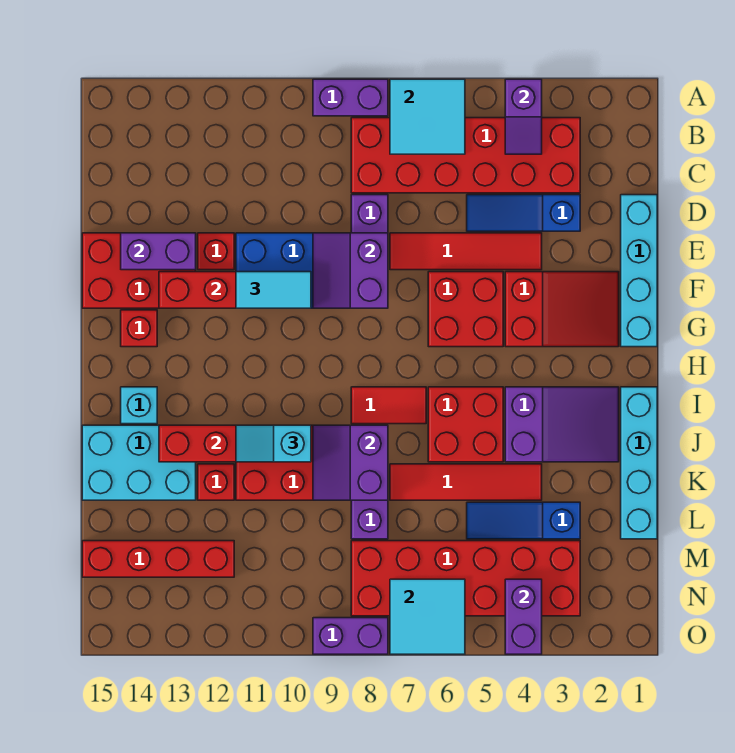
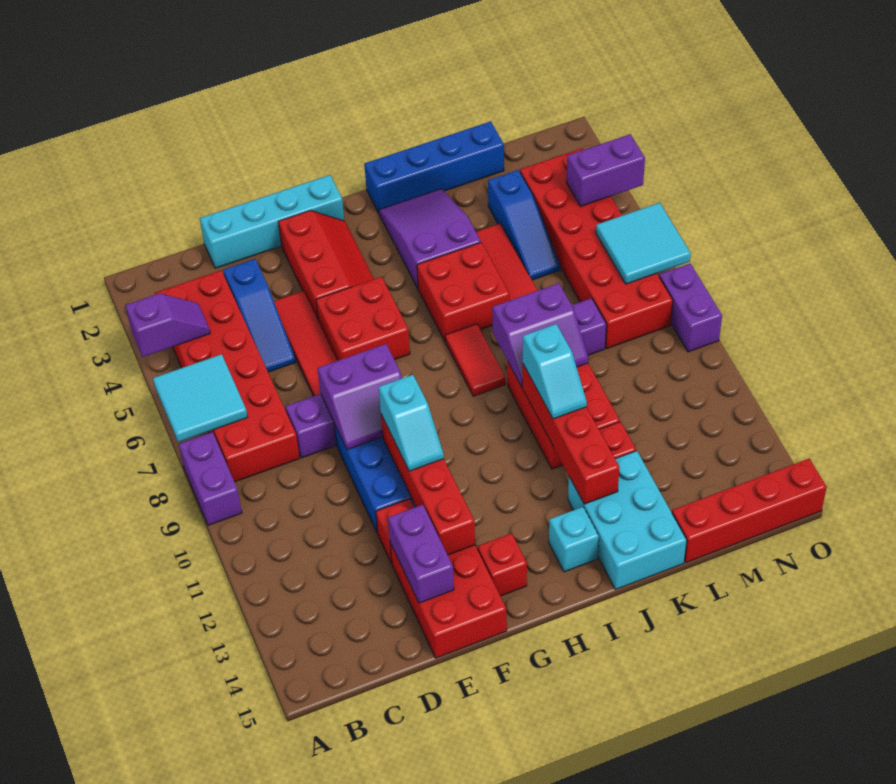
red 2x3 slope [505,272,619,347] -> red 2x3 slope turned to [278,211,374,319]
cyan 1x2 tile [236,272,311,308] -> cyan 1x2 slope [379,375,444,471]
cyan 1x4 brick [621,387,657,539] -> blue 1x4 brick [364,121,504,213]
red 1x4 brick [82,541,234,577] -> red 1x4 brick turned to [672,459,827,563]

